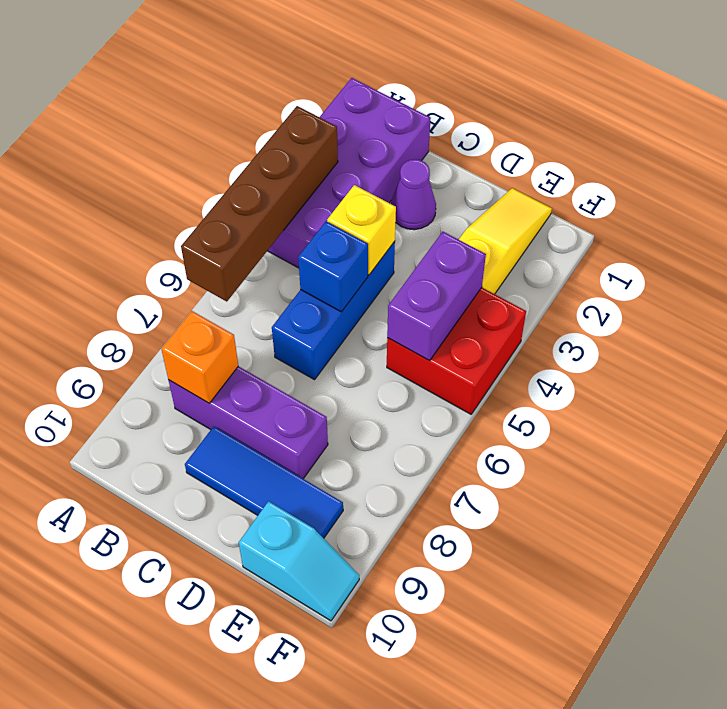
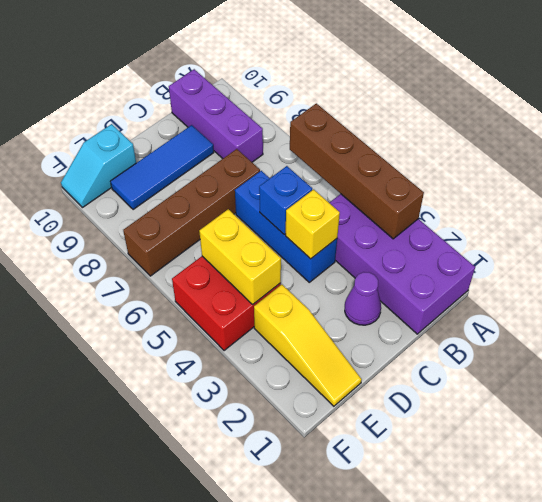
purple 1x3 brick [169,366,328,479] -> purple 1x3 brick turned to [169,69,263,162]
orange 1x1 brick [161,311,238,403] -> none
none -> brown 1x4 brick [123,149,260,276]
purple 1x2 brick [387,232,486,361] -> yellow 1x2 brick [199,209,281,304]

